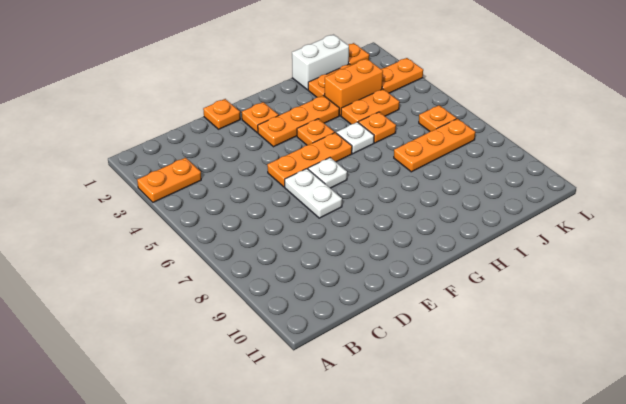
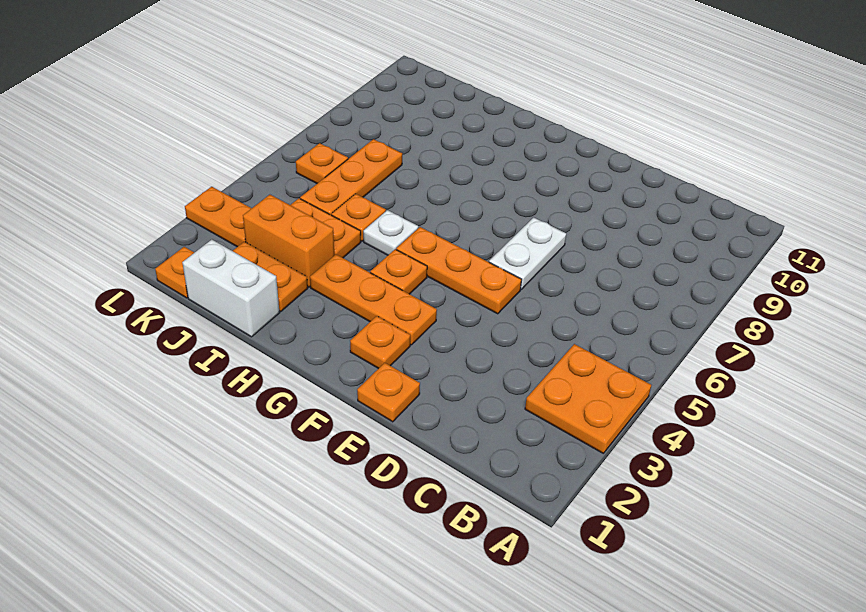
orange 1x2 plate [137,158,201,202] -> orange 2x2 plate [525,344,651,453]
white 1x1 plate [308,158,347,188] -> none
orange 1x3 plate [394,119,475,172] -> orange 1x3 plate turned to [300,139,402,215]

